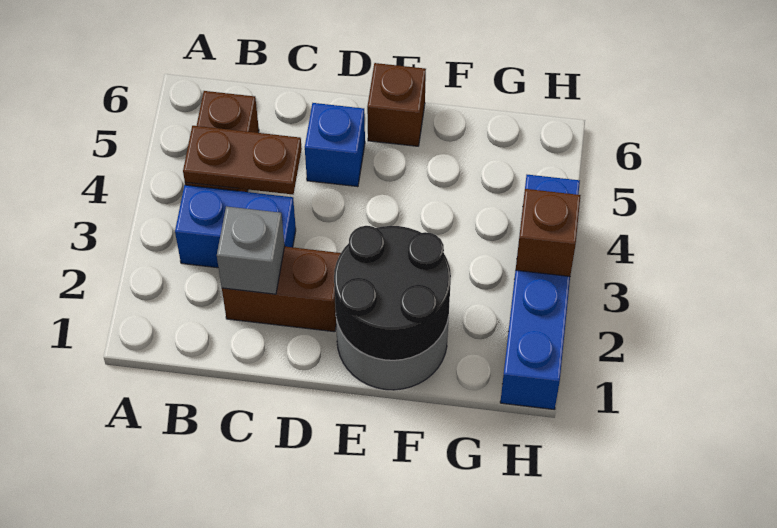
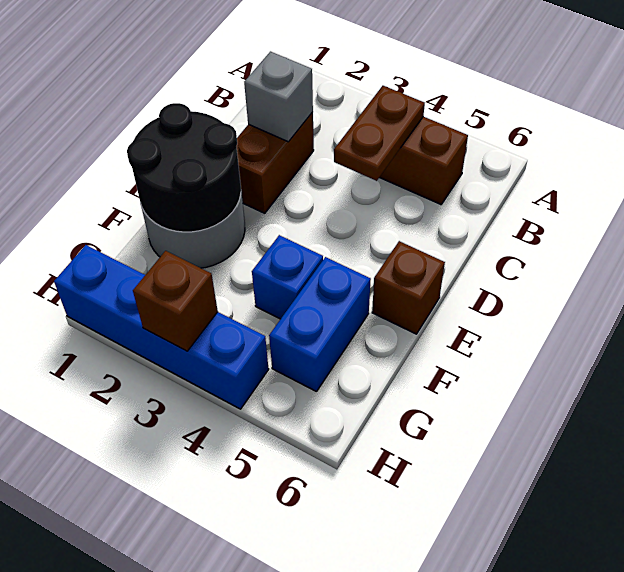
blue 1x2 brick [175,185,296,268] -> blue 1x2 brick moved to [269,257,371,392]
blue 1x1 brick [305,103,365,187] -> blue 1x1 brick moved to [252,235,323,319]

